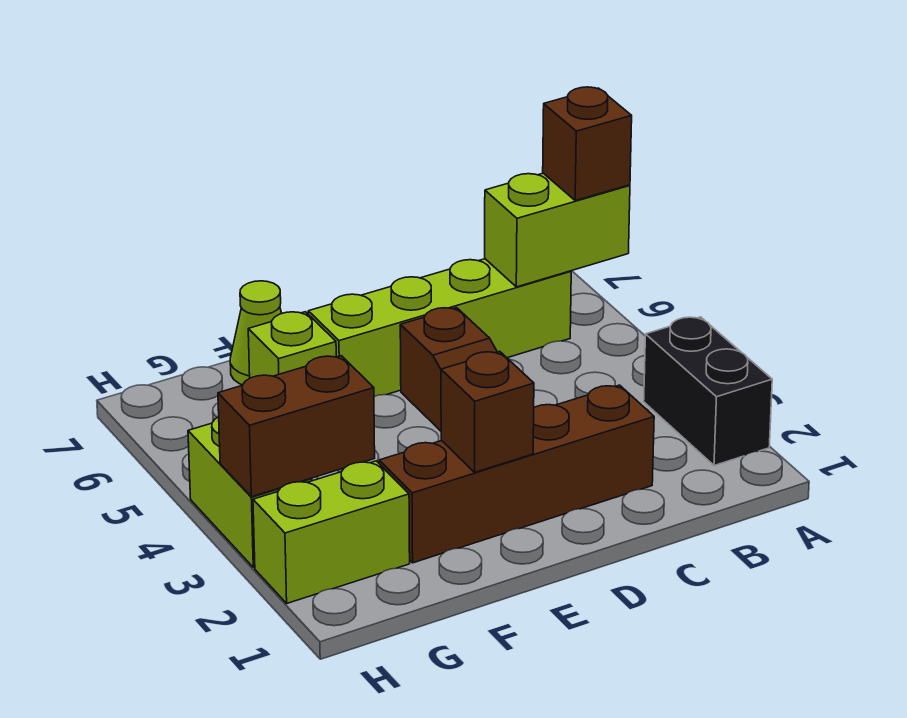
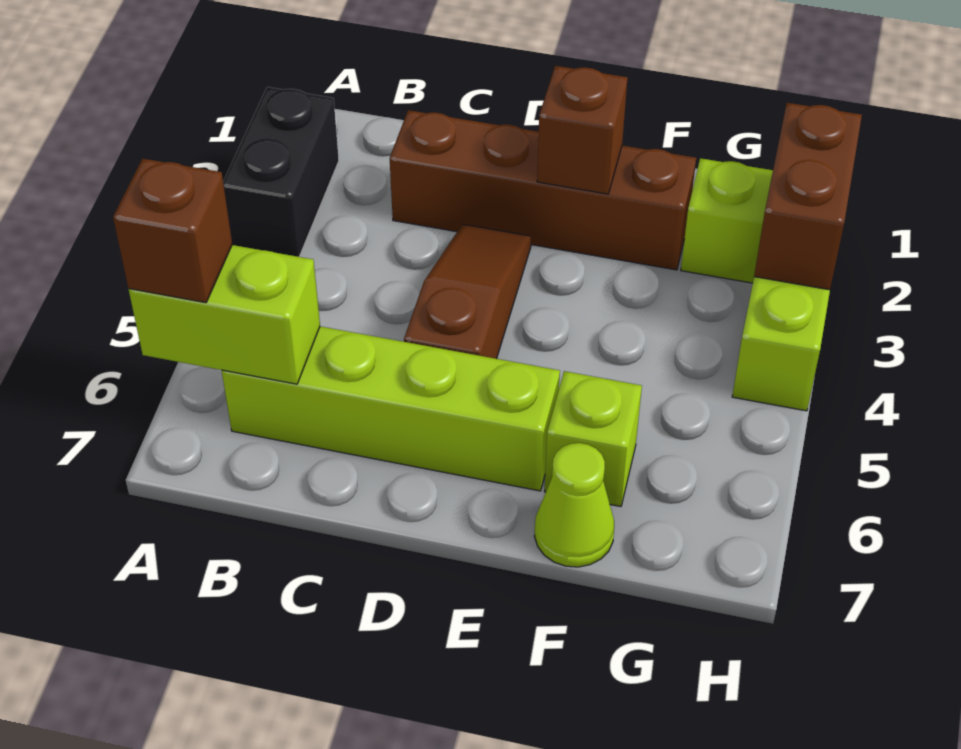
brown 1x2 brick [218,356,375,497] -> brown 1x2 brick turned to [754,103,862,290]

